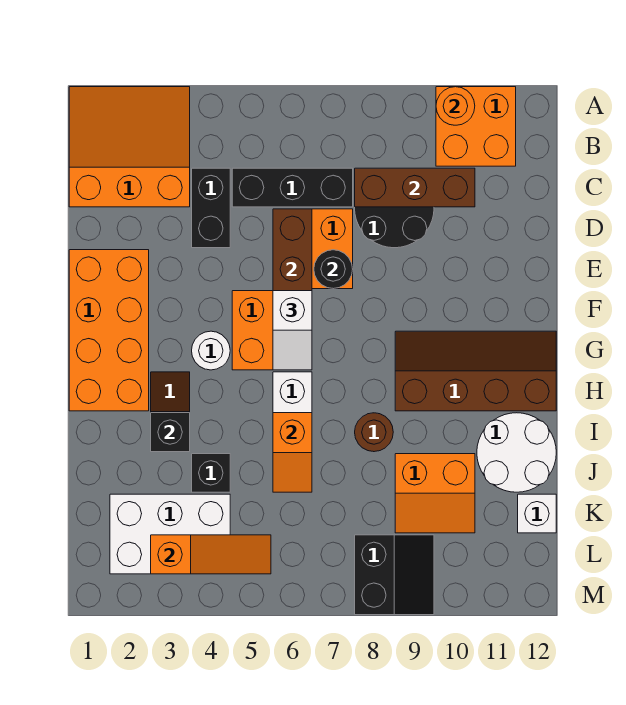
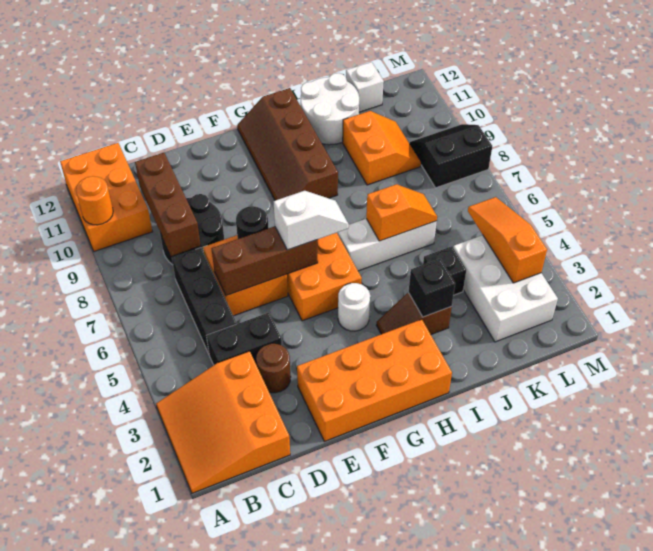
orange 2x2 brick [436,87,516,166] -> orange 2x3 brick [60,143,152,251]
brown 1x1 round brick [355,413,393,452] -> brown 1x1 round brick moved to [256,344,291,393]

